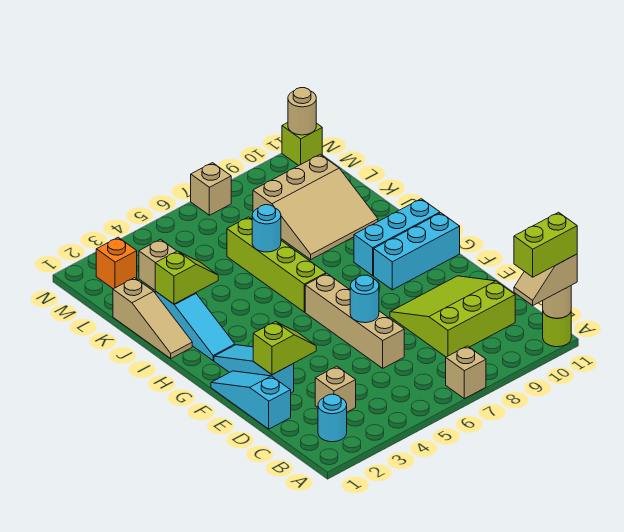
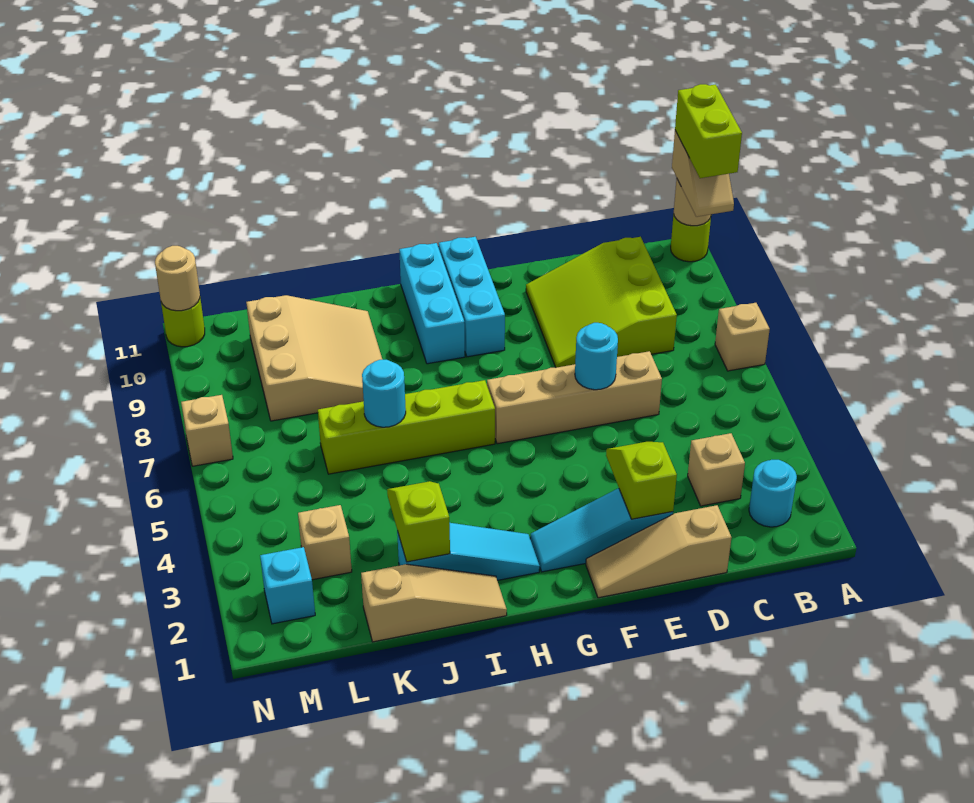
cyan 1x3 slope [211,371,291,429] -> tan 1x3 slope [586,505,731,598]
orange 1x1 brick [96,237,137,289] -> cyan 1x1 brick [260,547,315,624]
lime 1x1 brick [282,123,322,166] -> lime 1x1 round brick [161,298,205,347]

